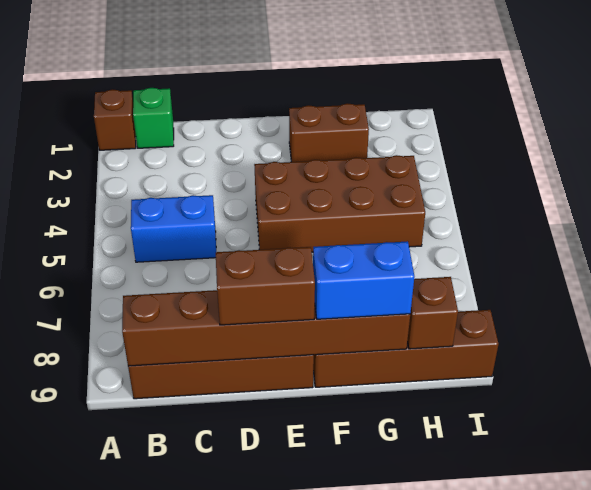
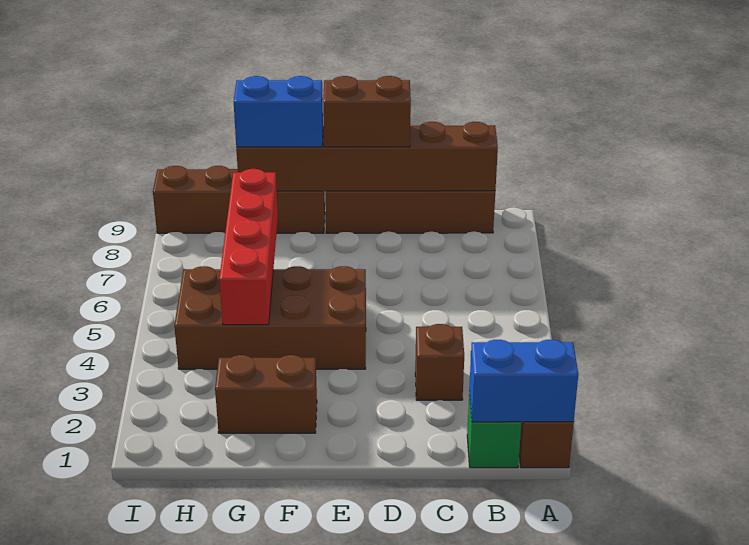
blue 1x2 brick [131,195,216,262] -> blue 1x2 brick moved to [469,340,578,422]
none -> red 1x4 brick [219,169,278,325]
brown 1x1 brick [407,277,458,349] -> brown 1x1 brick moved to [415,324,464,400]

